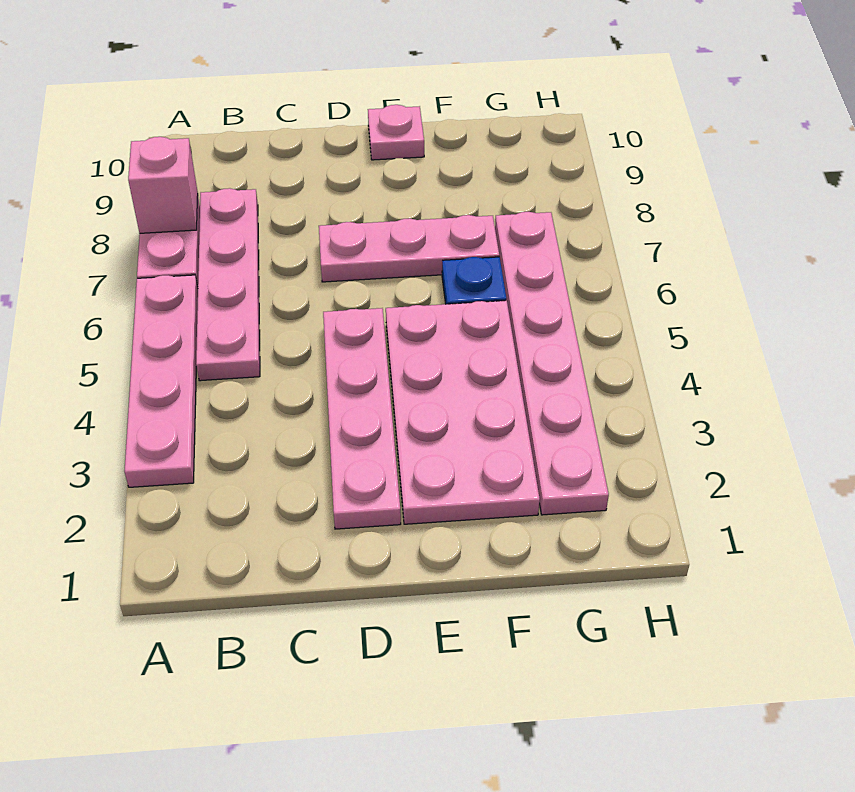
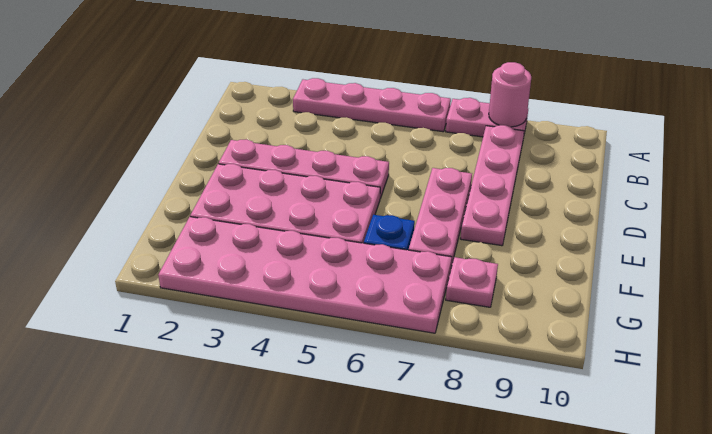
pink 1x1 brick [128,137,198,233] -> pink 1x1 round brick [489,62,531,127]
pink 1x4 plate [196,188,260,381] -> pink 1x4 plate turned to [460,125,524,246]
pink 1x1 plate [368,105,424,160] -> pink 1x1 plate moved to [446,257,498,307]
pink 1x6 plate [495,212,609,515] -> pink 2x6 plate [158,217,452,333]

